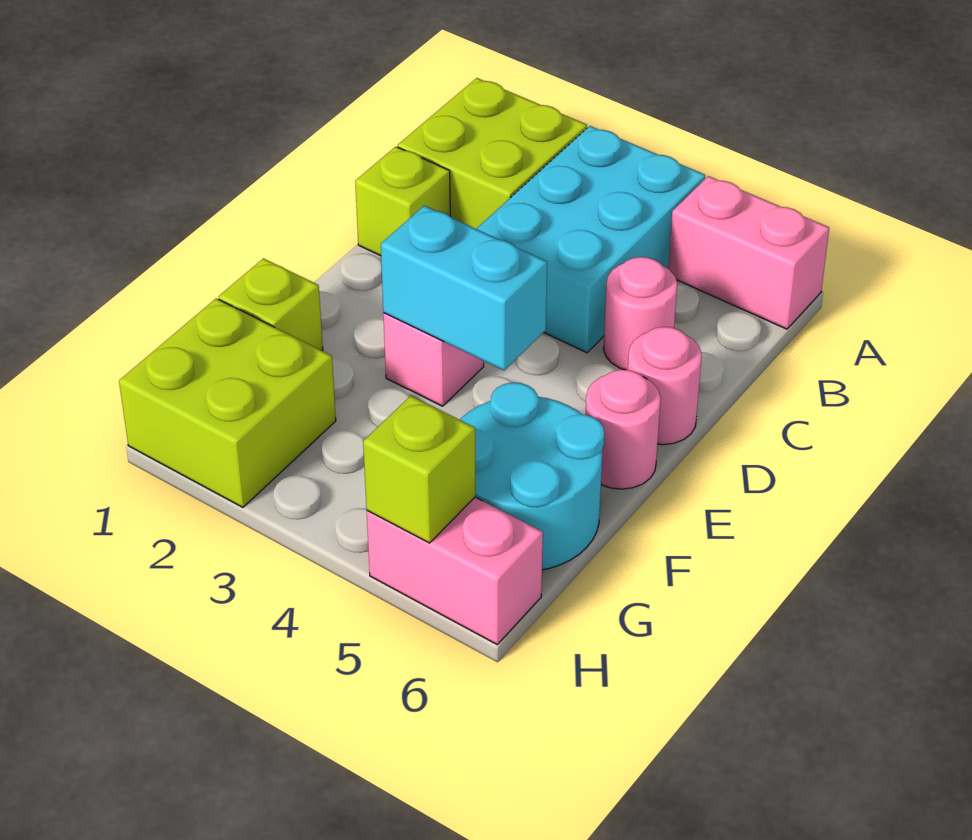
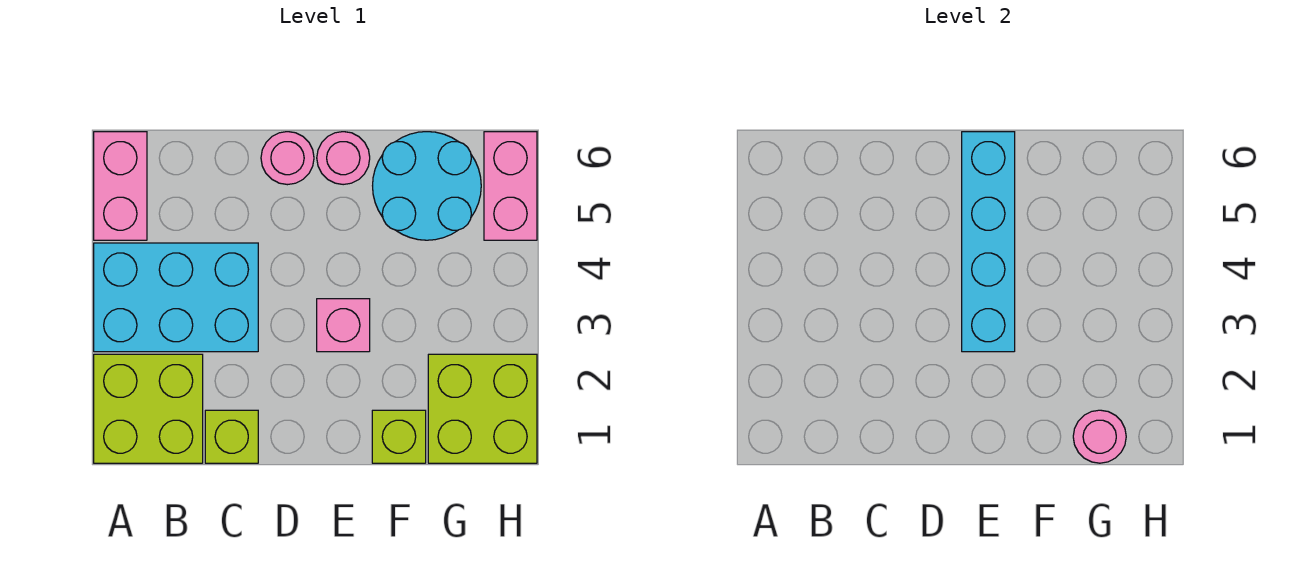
pink 1x1 round brick [603,257,677,370] -> pink 1x1 round brick moved to [1073,410,1126,463]
cyan 1x2 brick [381,206,547,370] -> cyan 1x4 brick [962,132,1015,352]
lime 1x1 brick [363,396,475,543] -> none

